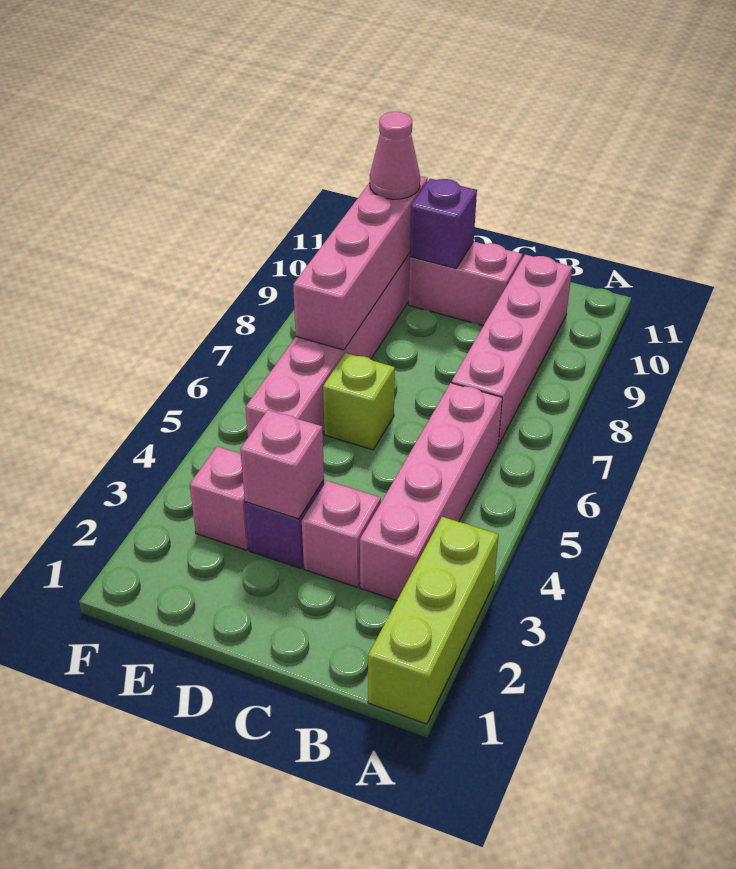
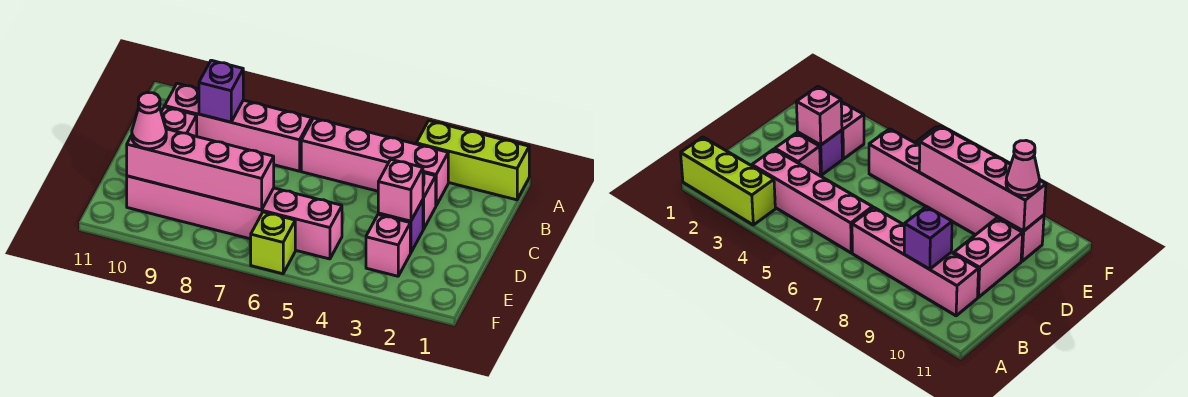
lime 1x1 brick [323,353,395,450] -> lime 1x1 brick moved to [251,212,295,274]
purple 1x1 brick [410,179,477,268] -> purple 1x1 brick moved to [199,60,243,122]

